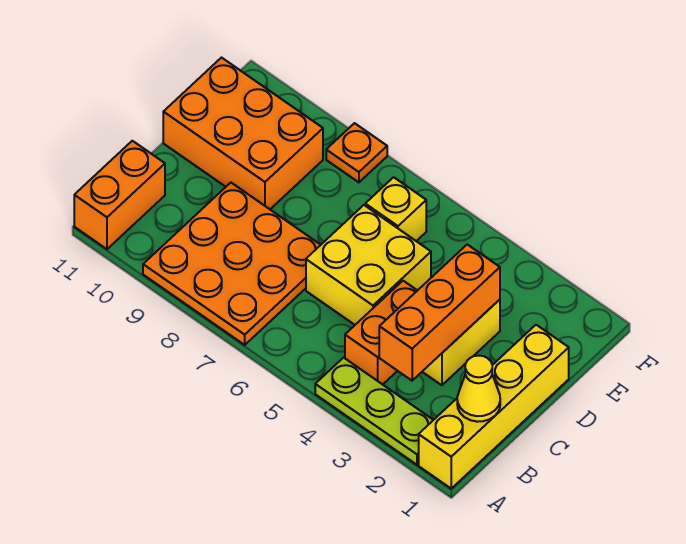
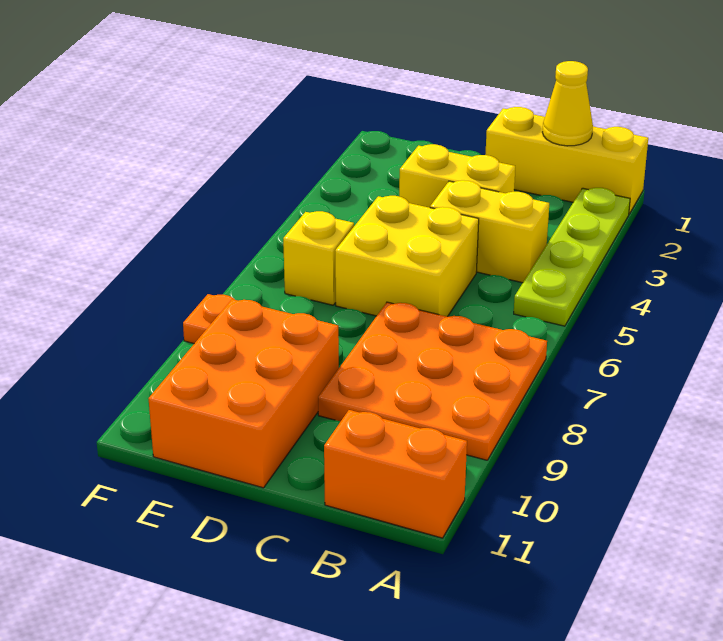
yellow 1x4 brick [419,325,569,488] -> yellow 1x3 brick [485,107,648,214]
lime 1x3 plate [315,358,433,465] -> lime 1x4 plate [514,188,630,326]
orange 1x3 brick [379,245,500,381] -> none
orange 1x2 brick [345,281,418,384] -> yellow 1x2 brick [430,180,549,283]

